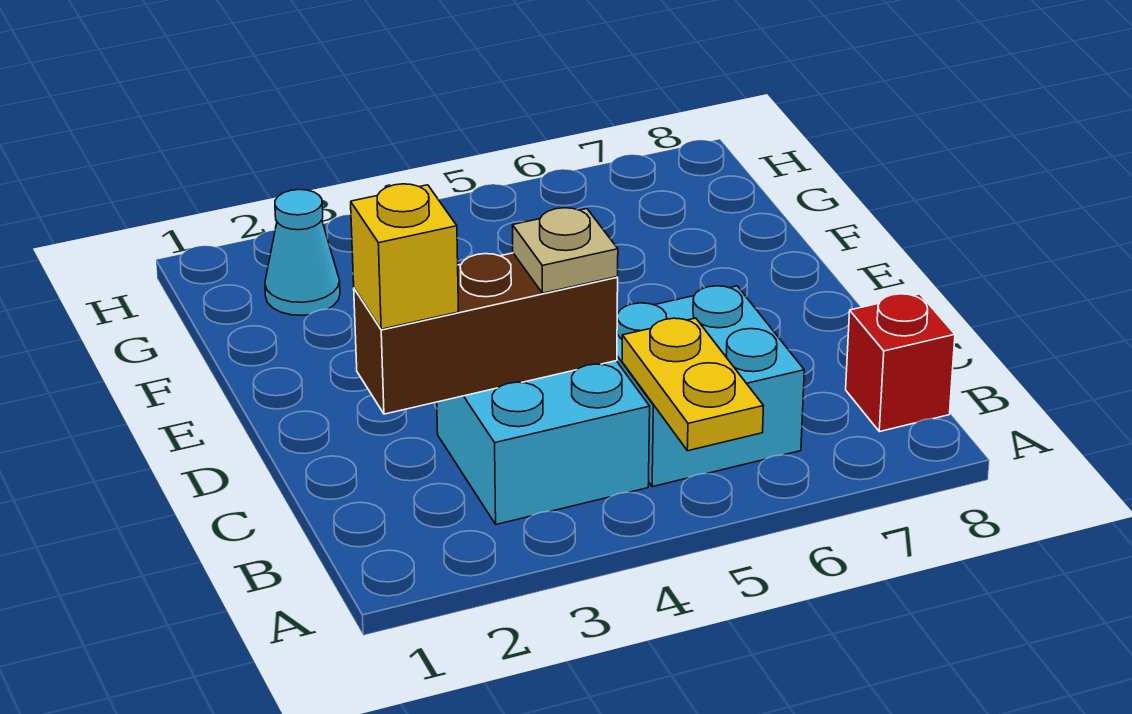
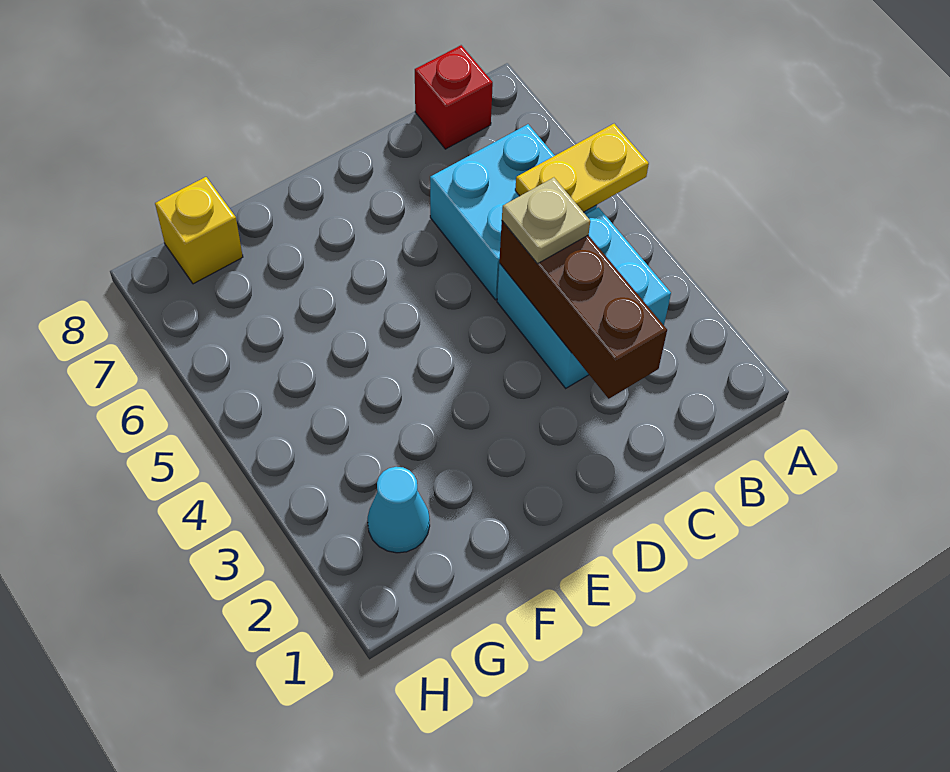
yellow 1x1 brick [351,184,459,329] -> yellow 1x1 brick moved to [155,177,243,284]

